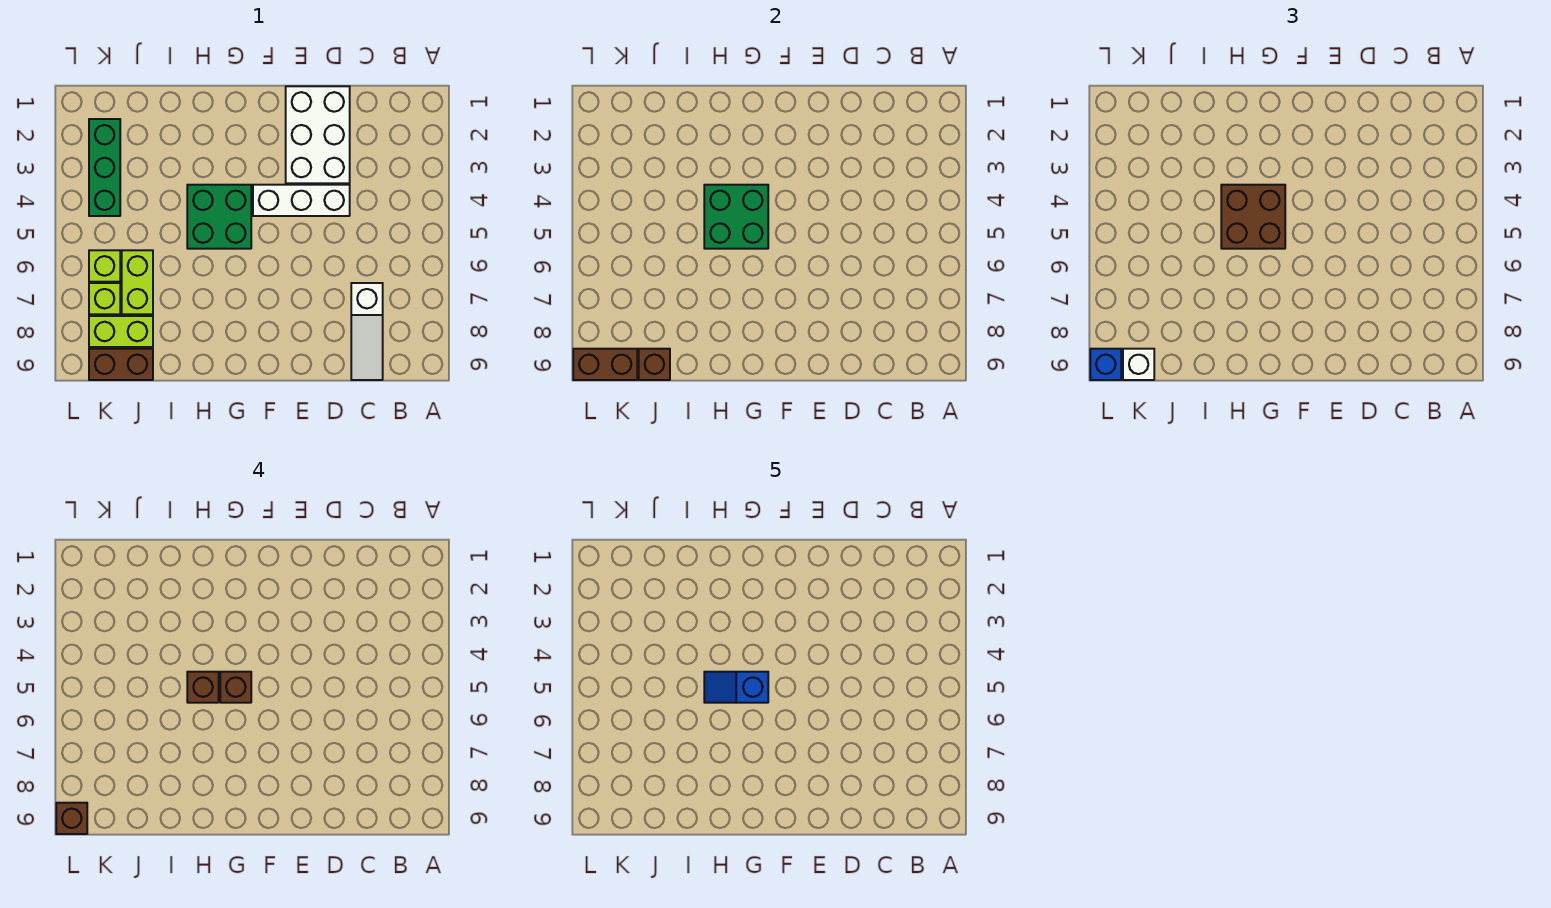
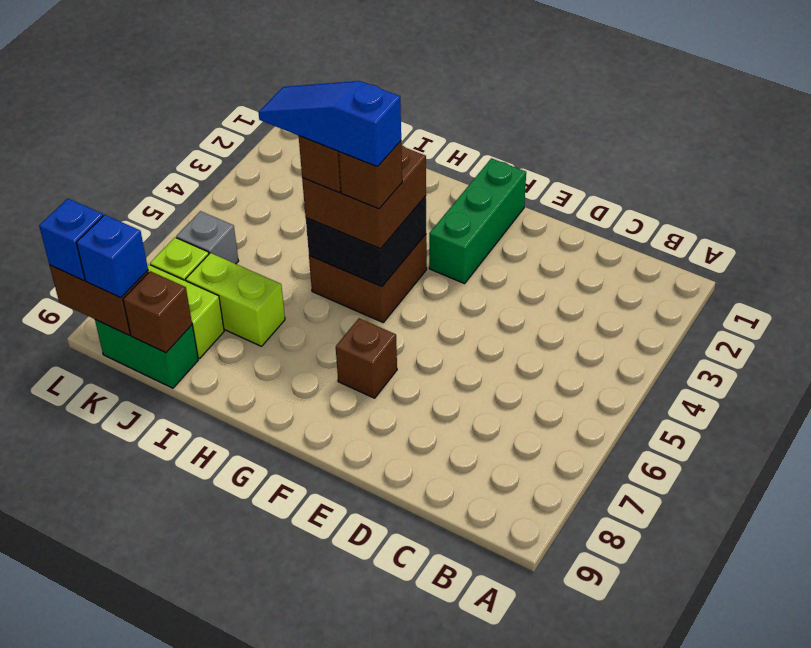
white 1x3 slope [351,283,383,380] -> none
white 2x3 brick [286,86,350,183] -> none
white 1x3 brick [253,185,350,216] -> none
green 2x2 brick [187,185,251,249] -> brown 2x2 brick [309,234,427,322]
green 2x2 brick [704,185,768,249] -> black 2x2 brick [306,196,426,287]
blue 1x2 slope [704,672,768,703] -> blue 1x3 slope [258,81,401,167]
lime 1x2 brick [122,250,153,314] -> lime 1x2 brick turned to [186,253,285,346]
brown 1x2 brick [89,349,153,380] -> green 1x2 brick [95,320,198,388]
green 1x3 brick [89,119,120,216] -> green 1x3 brick moved to [429,158,526,284]
lime 1x1 brick [89,250,120,282] -> grey 1x1 brick [176,211,238,264]
white 1x1 brick [1123,349,1154,380] -> blue 1x1 brick [76,215,148,298]
brown 1x1 brick [56,803,87,834] -> brown 1x1 brick moved to [336,318,397,398]

